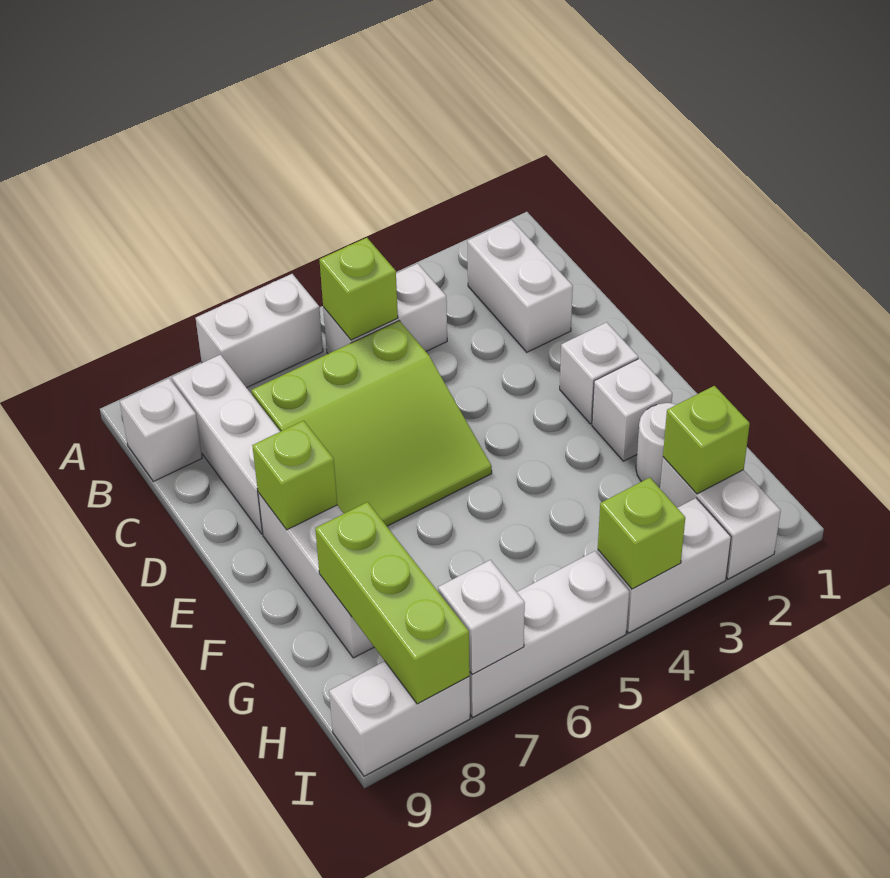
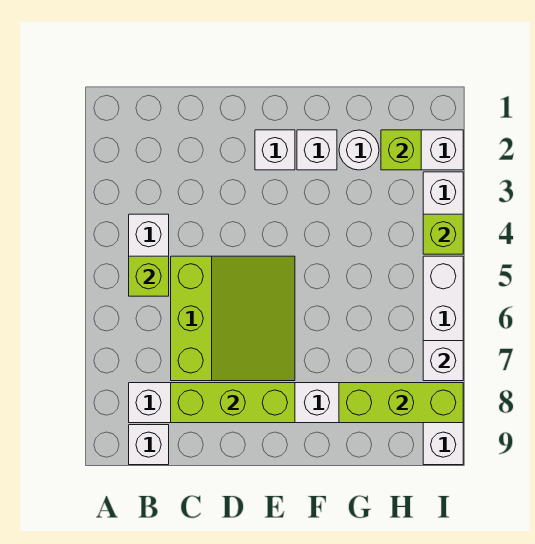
white 1x2 brick [196,274,323,388] -> none
white 1x2 brick [467,220,573,352] -> none
lime 1x1 brick [252,421,337,530] -> lime 1x3 brick [171,383,295,423]

